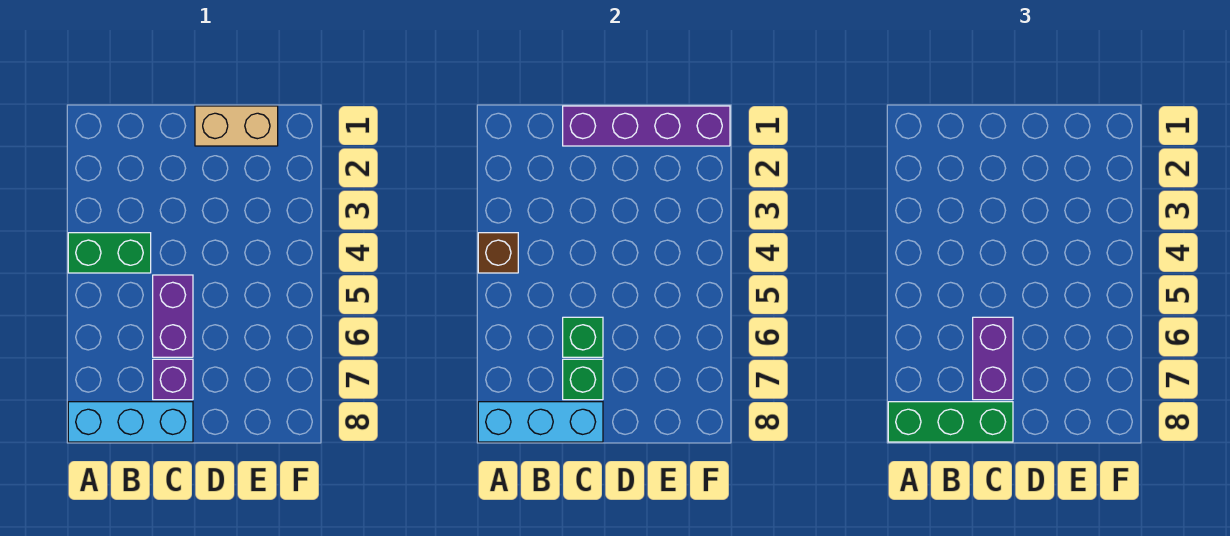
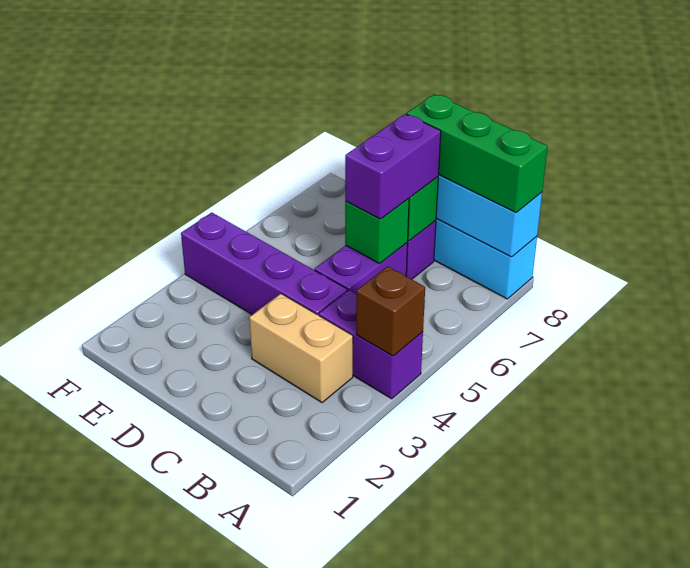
green 1x2 brick [68,233,151,273] -> purple 1x2 brick [319,290,423,399]
purple 1x4 brick [563,106,730,146] -> purple 1x4 brick moved to [181,212,347,315]
tan 1x2 brick [195,106,278,146] -> tan 1x2 brick moved to [249,294,353,403]

